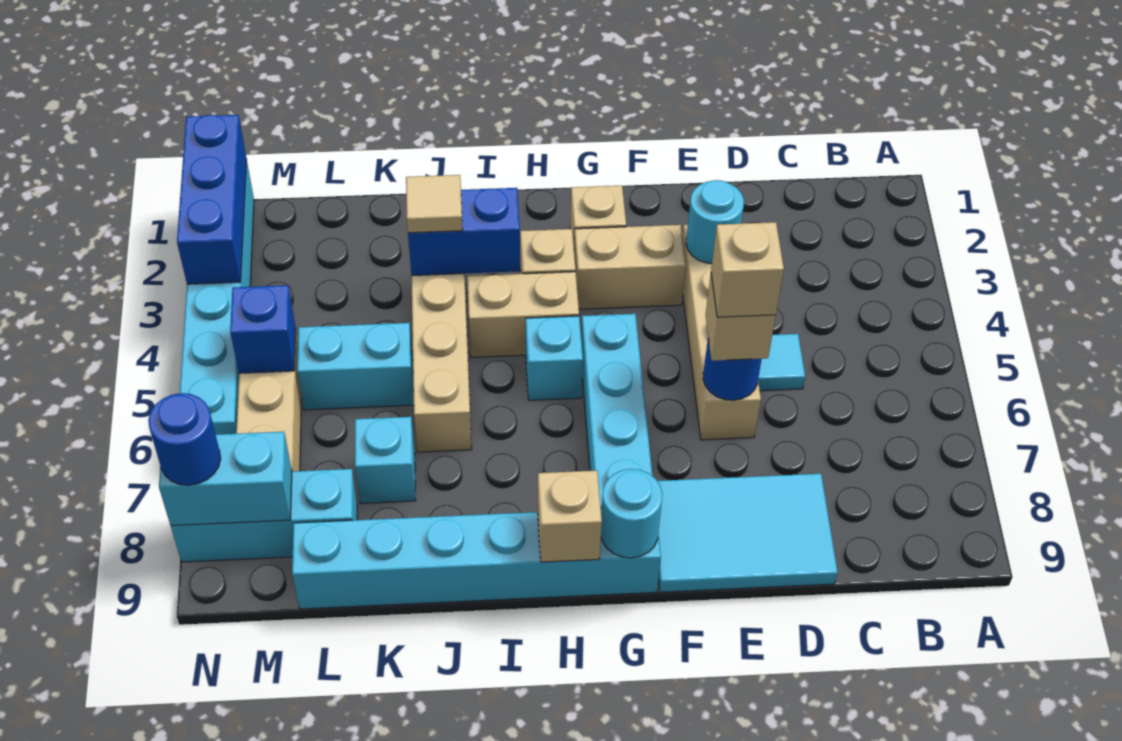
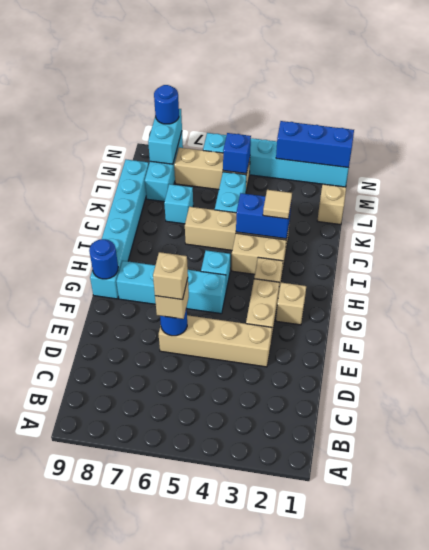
cyan 1x1 tile [758,334,805,391] -> none
cyan 2x3 tile [657,474,838,592] -> none
cyan 1x1 round brick [686,180,744,263] -> none
cyan 1x1 round brick [601,469,662,558] -> blue 1x1 round brick [89,239,118,279]
tan 1x2 brick [467,272,579,357] -> tan 1x2 brick turned to [232,233,286,274]
tan 1x1 brick [538,470,602,562] -> tan 1x1 brick moved to [317,184,346,225]
blue 1x2 brick [408,188,520,276] -> blue 1x2 brick turned to [236,193,291,239]

